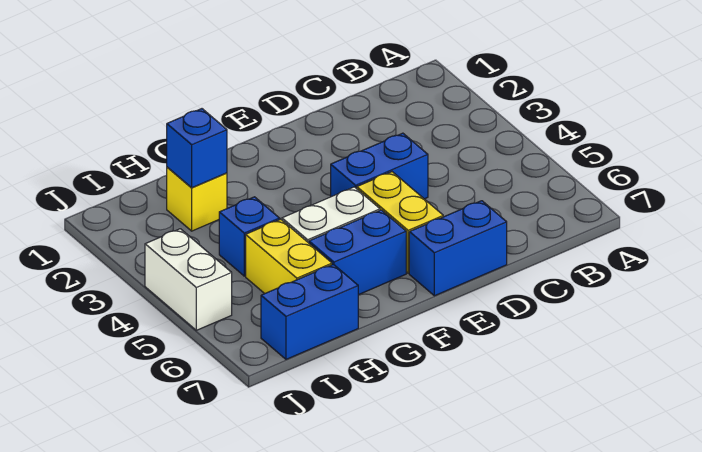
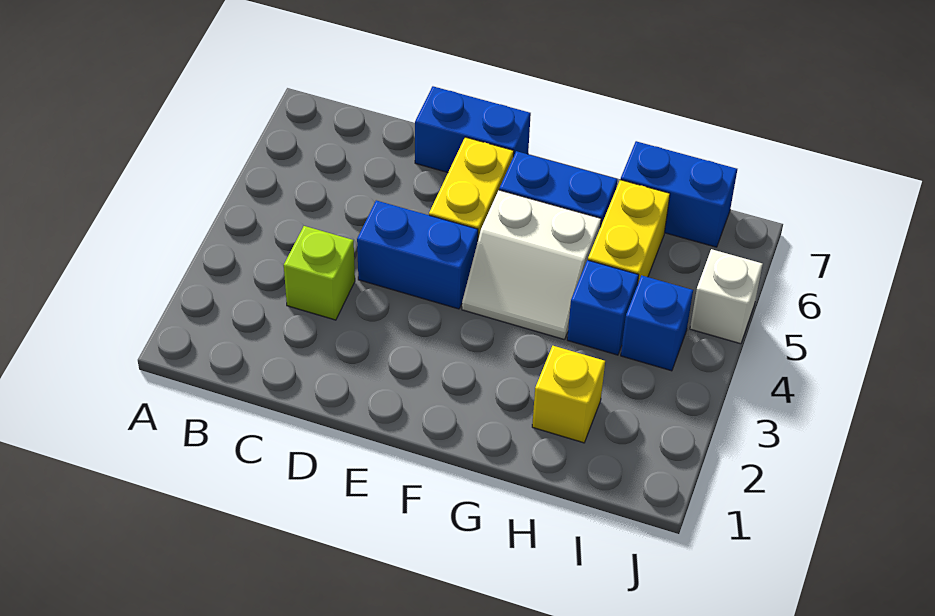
none -> lime 1x1 brick [284,226,355,320]
blue 1x1 brick [167,109,227,188] -> blue 1x1 brick moved to [621,275,693,371]
white 1x2 brick [145,229,232,330] -> white 1x1 brick [690,249,763,344]

